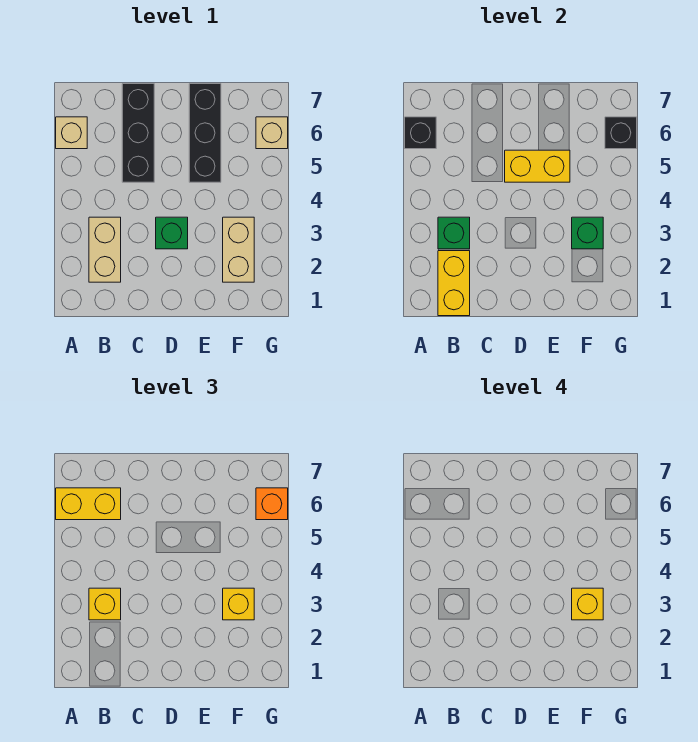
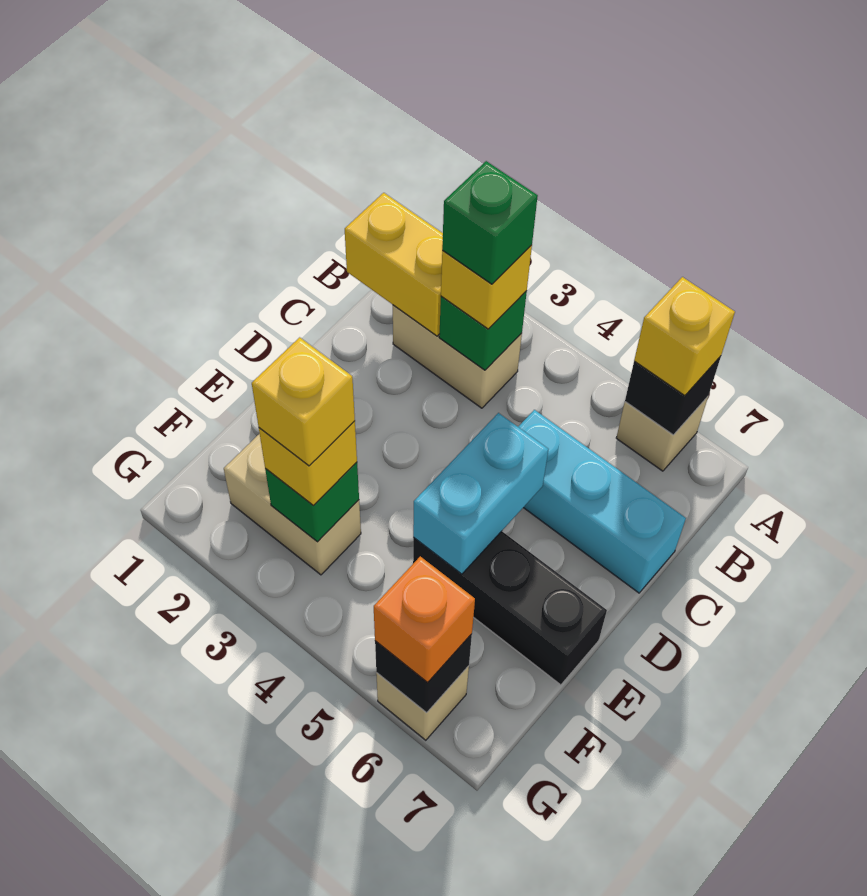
yellow 1x2 brick [56,488,121,520] -> yellow 1x1 brick [634,277,735,396]
black 1x3 brick [122,84,154,182] -> cyan 1x3 brick [518,410,686,593]
green 1x1 brick [156,217,188,249] -> green 1x1 brick moved to [442,161,538,284]
yellow 1x2 brick [505,150,570,182] -> cyan 1x2 brick [413,413,548,574]

